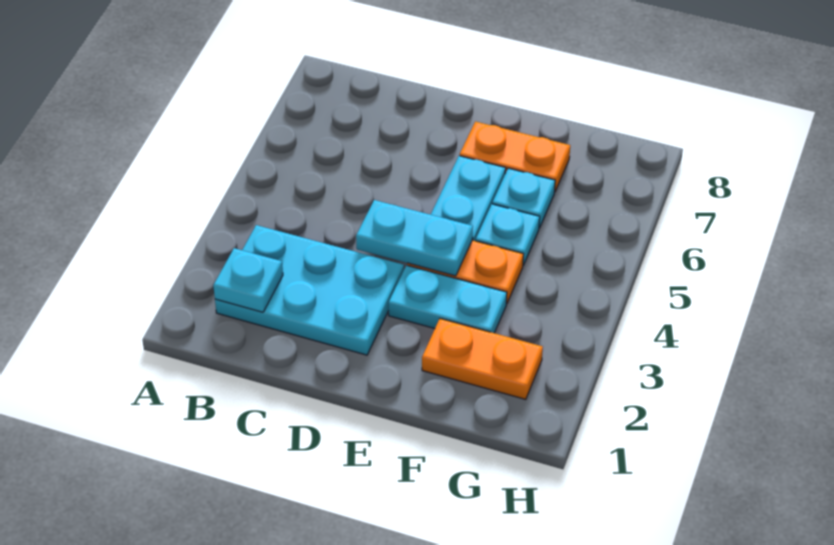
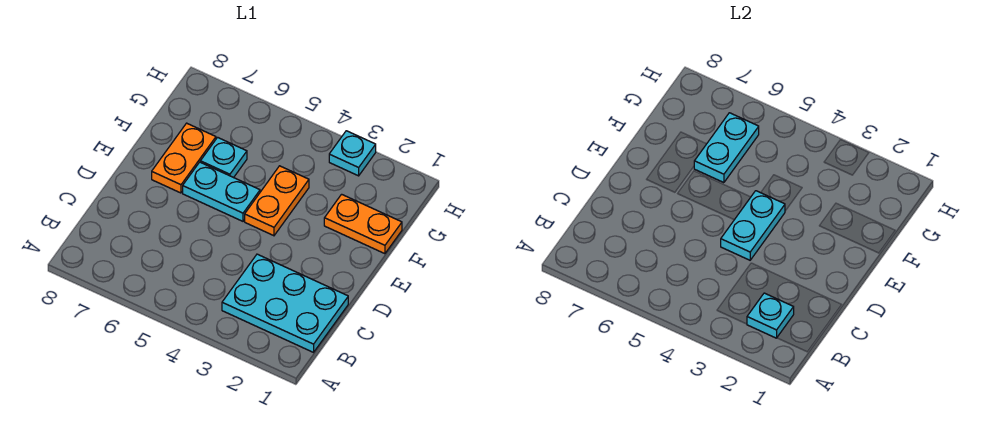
cyan 2x3 plate [215,225,404,355] -> cyan 2x3 plate turned to [222,254,348,352]
cyan 1x2 plate [389,265,507,333] -> cyan 1x2 plate moved to [694,113,759,183]
orange 1x2 plate [422,319,543,399] -> orange 1x2 plate turned to [324,194,402,254]
cyan 1x1 plate [476,204,540,265] -> cyan 1x1 plate moved to [329,131,376,176]

